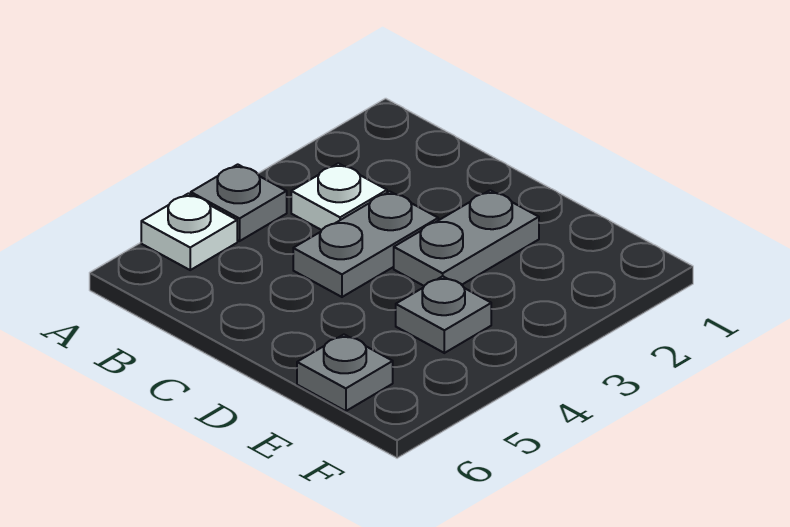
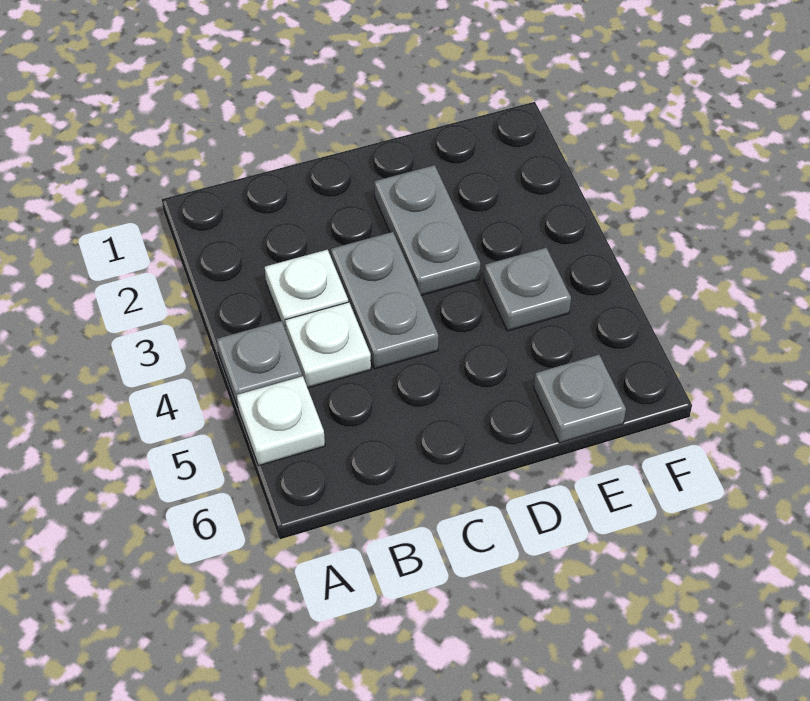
none -> white 1x1 plate [285,302,371,388]

